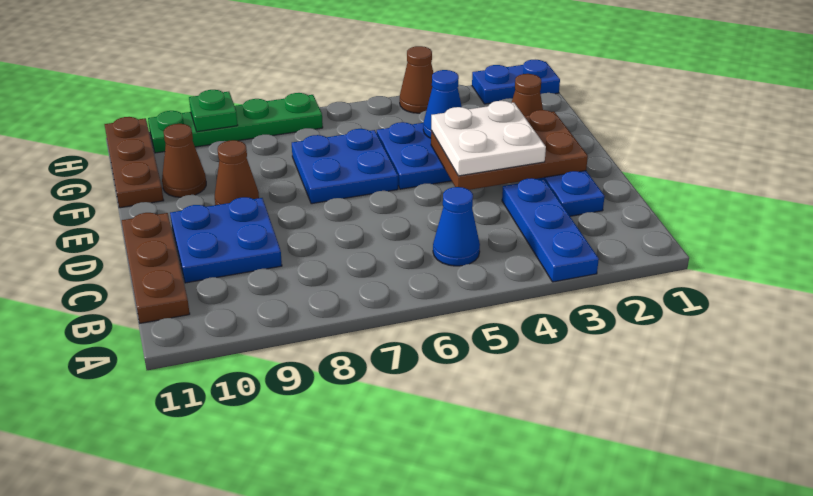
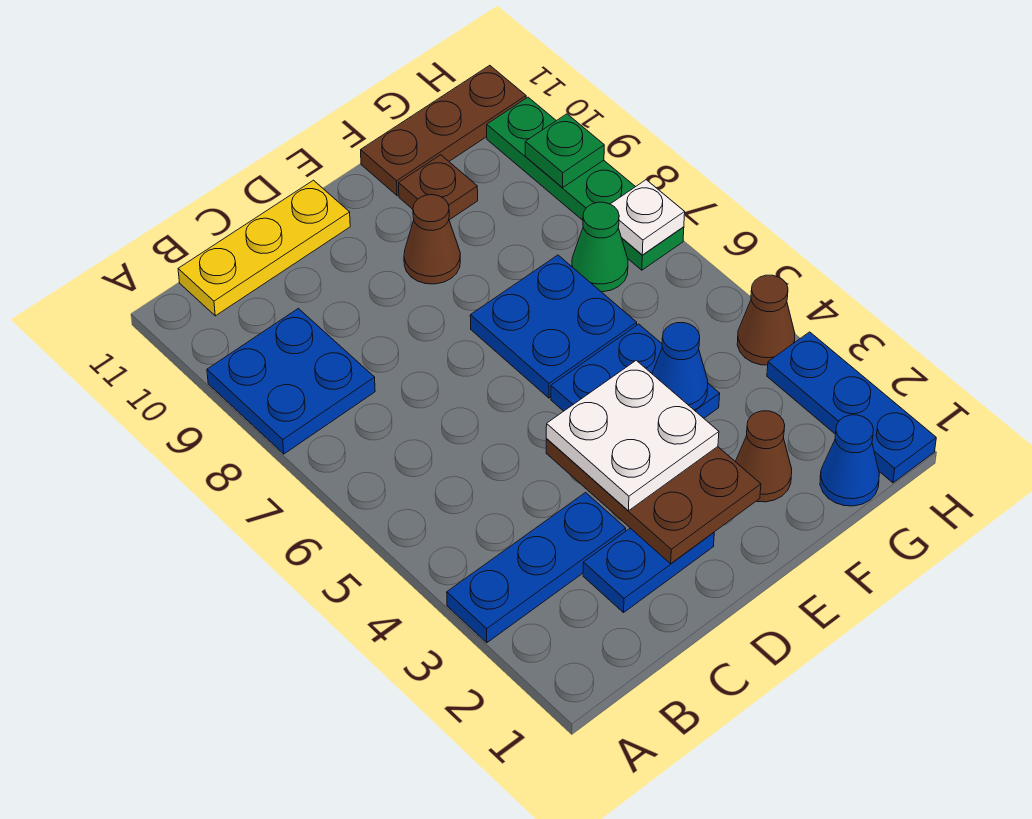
blue 1x1 cone [433,187,480,266] -> blue 1x1 cone moved to [820,415,879,506]
brown 1x3 plate [122,213,190,323] -> yellow 1x3 plate [178,180,350,316]
blue 2x2 plate [170,197,282,283] -> blue 2x2 plate moved to [207,308,375,454]
brown 1x1 cone [162,124,206,197] -> brown 1x1 plate [399,155,478,220]
none -> green 1x1 cone [572,202,628,292]
blue 1x2 plate [472,60,560,104] -> blue 1x3 plate [767,332,936,483]
none -> white 1x1 plate [611,180,685,255]

